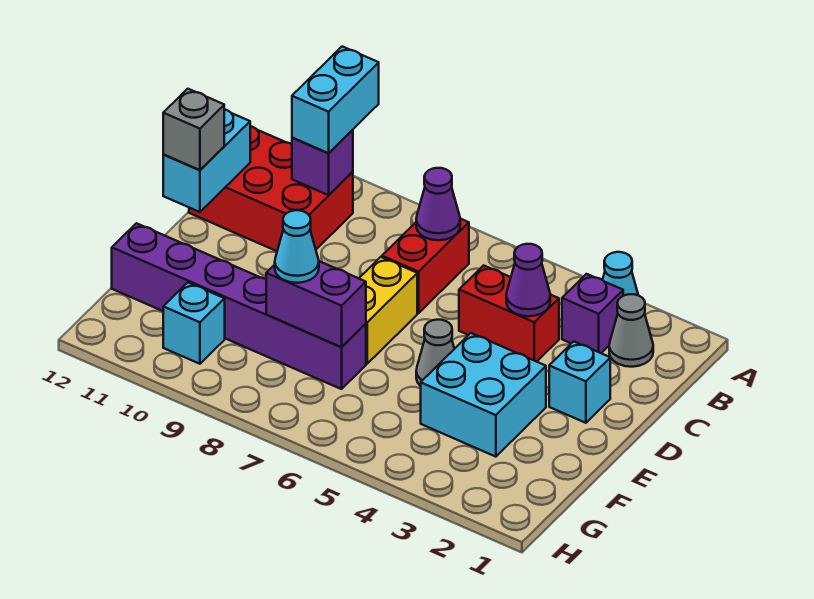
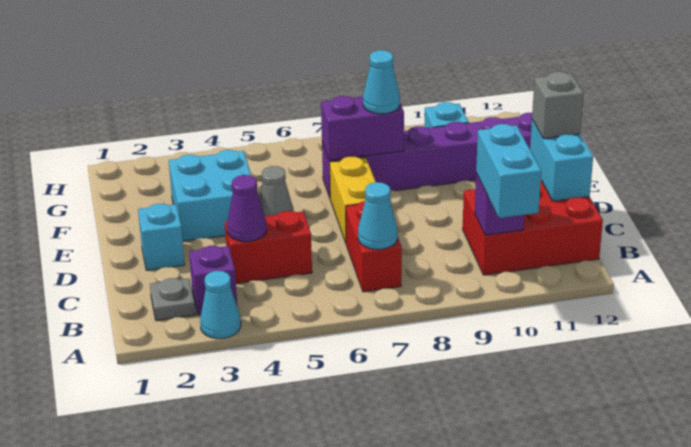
grey 1x1 cone [609,294,653,367] -> grey 1x1 plate [150,278,196,321]
purple 1x1 cone [416,168,460,240] -> cyan 1x1 cone [358,182,398,250]

